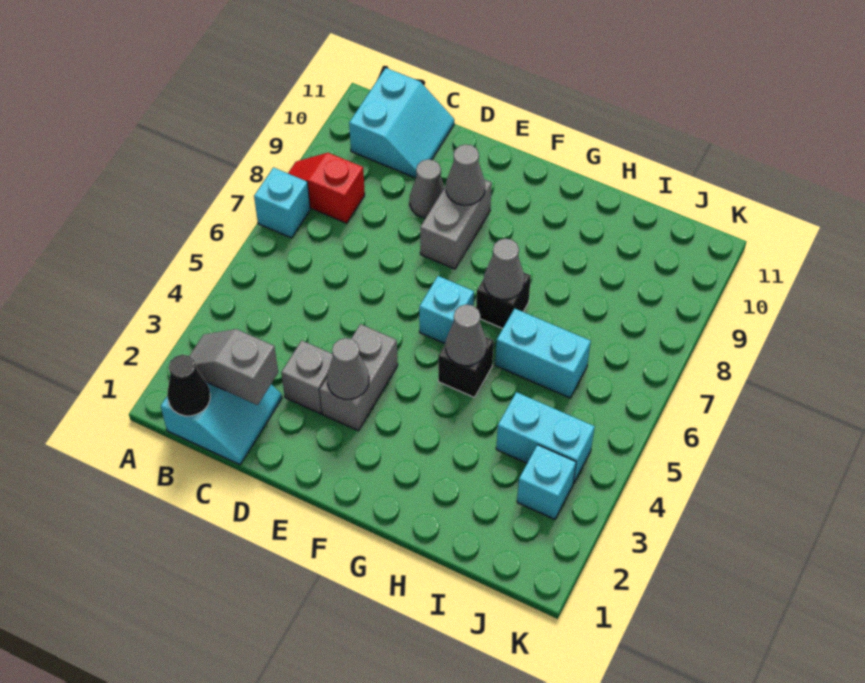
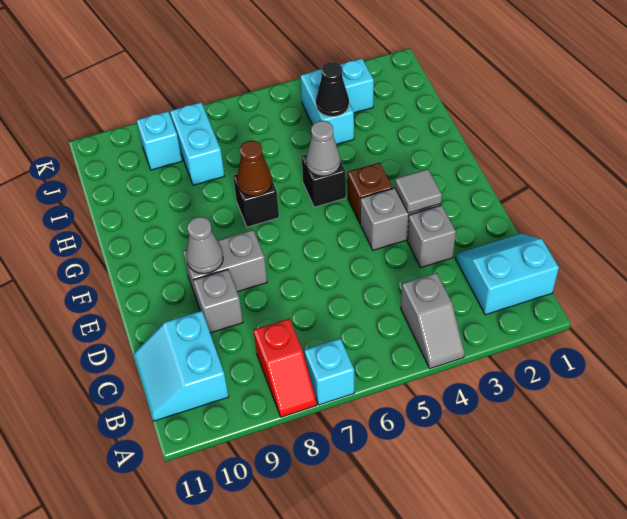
black 1x1 cone [167,355,210,416] -> black 1x1 cone moved to [316,62,349,117]
grey 1x2 slope [189,329,278,405] -> grey 1x2 slope moved to [401,273,464,369]
cyan 2x2 slope [349,68,454,178] -> cyan 2x2 slope turned to [134,311,229,421]
grey 1x1 cone [410,159,445,218] -> grey 1x1 brick [193,269,243,333]
grey 1x1 cone [327,338,369,399] -> grey 1x1 tile [395,169,442,213]
none -> brown 1x1 brick [348,162,393,223]
cyan 1x1 brick [419,276,474,344] -> cyan 1x1 brick moved to [137,111,182,170]
grey 1x1 cone [484,238,524,299] -> brown 1x1 cone [237,141,272,196]
cyan 1x2 brick [495,308,591,398] -> cyan 1x2 brick moved to [170,102,224,185]

